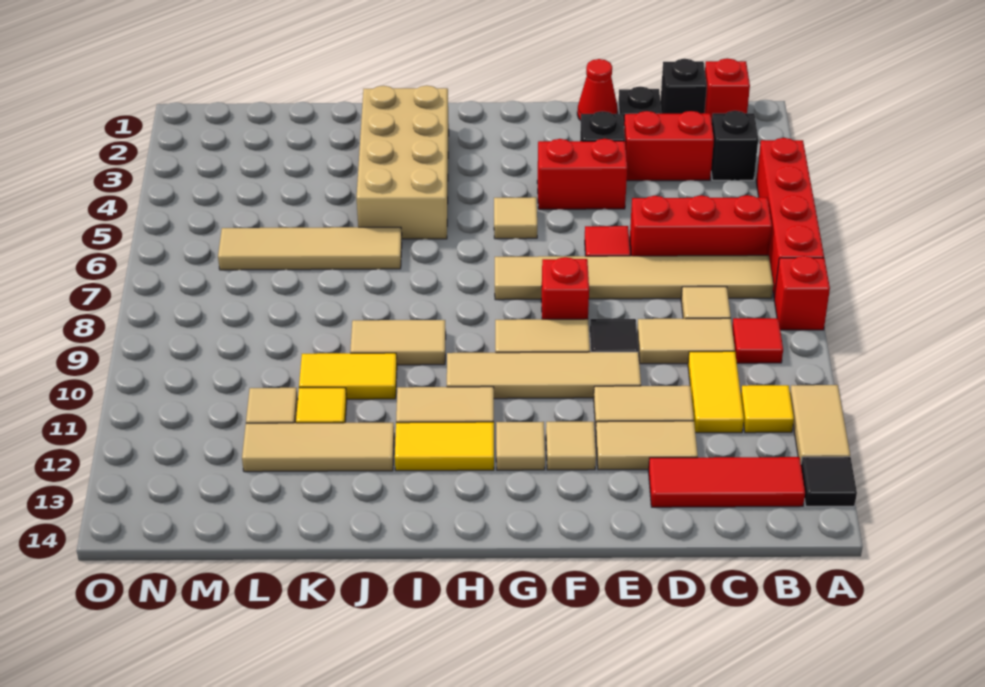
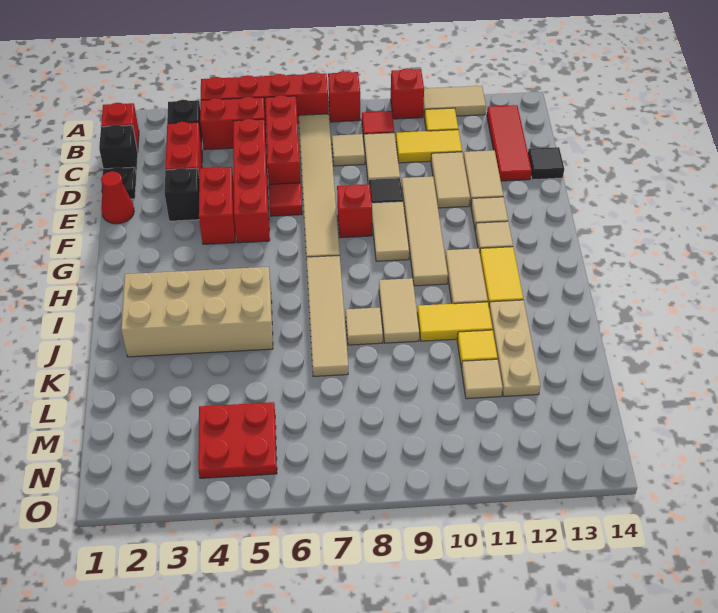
none -> red 1x1 brick [391,68,424,119]
black 1x1 tile [801,457,857,506] -> black 1x1 tile moved to [528,147,564,180]
none -> red 1x2 brick [200,97,266,150]
none -> red 1x4 brick [233,119,270,243]
tan 1x1 tile [494,197,537,239] -> tan 1x1 tile moved to [346,308,383,345]
tan 1x4 tile [218,227,402,270] -> tan 1x4 tile moved to [306,255,348,376]
yellow 1x2 tile [299,353,397,399] -> yellow 1x2 tile turned to [417,302,492,341]
tan 1x3 tile [242,423,394,472] -> tan 1x3 plate [489,300,540,397]
none -> red 2x2 plate [198,402,277,478]

